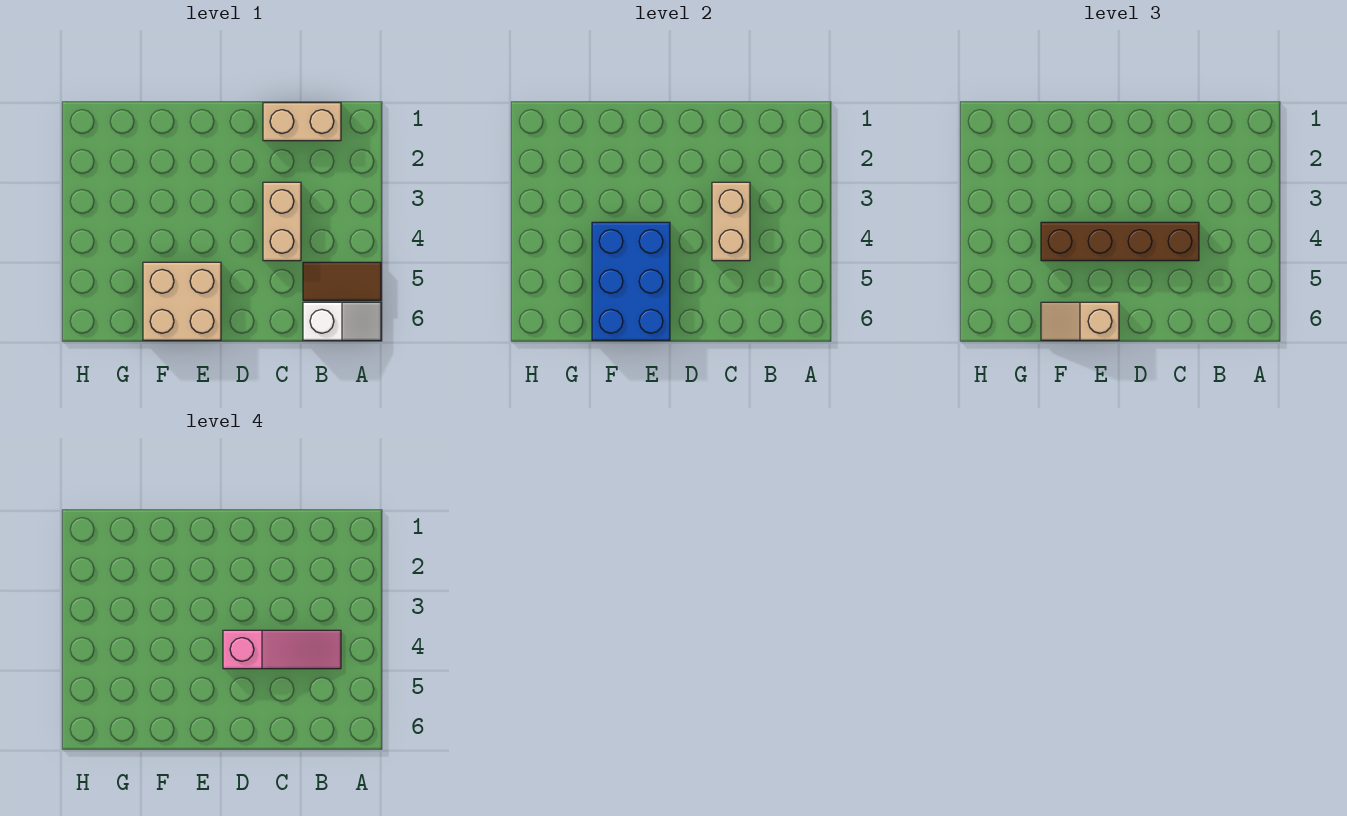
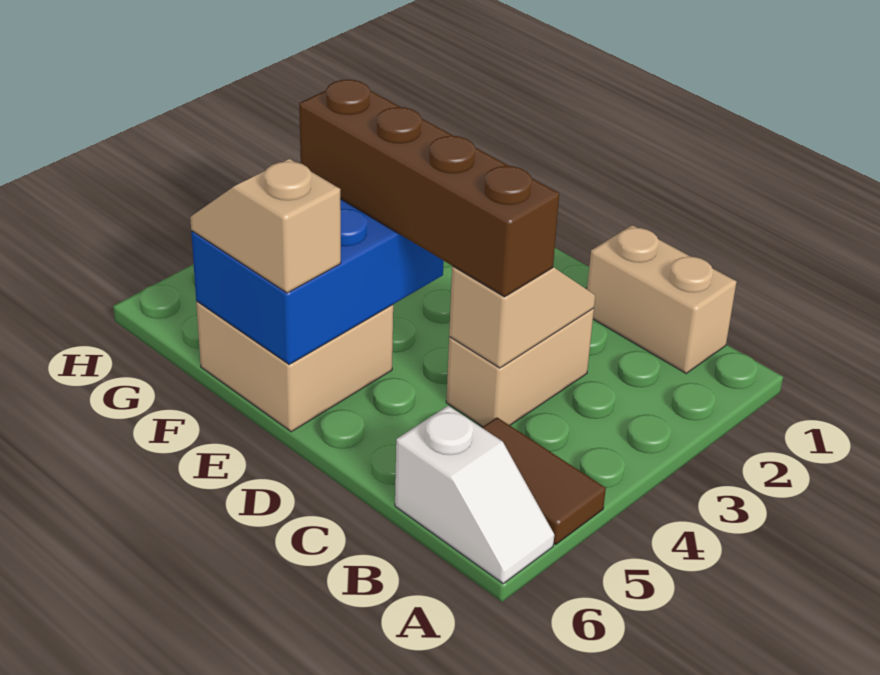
pink 1x3 slope [223,630,341,669] -> none
tan 1x2 brick [712,182,750,261] -> tan 1x2 slope [449,266,595,368]

